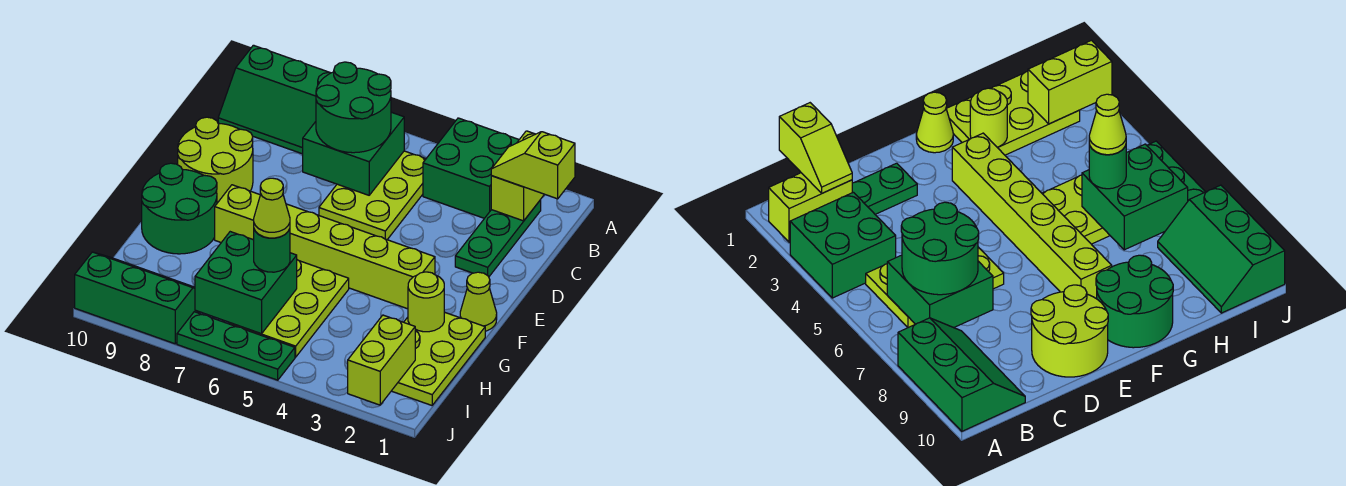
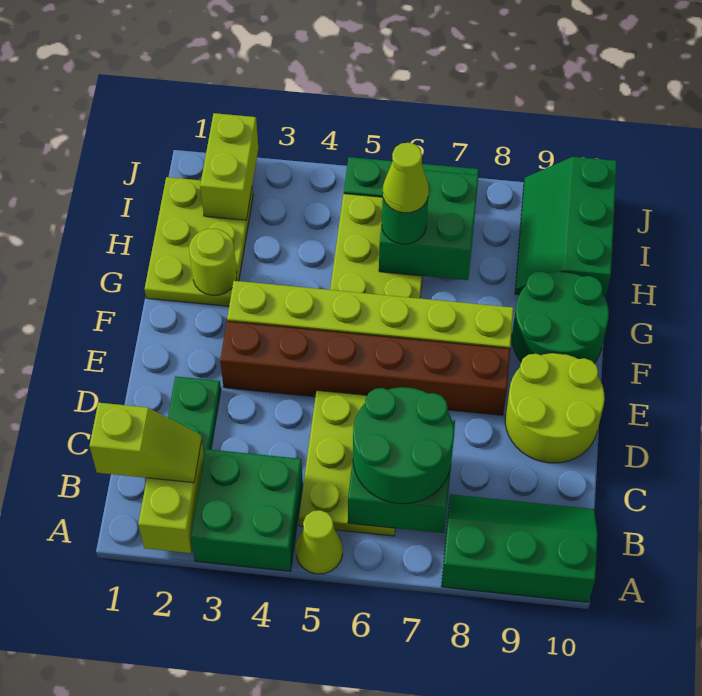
none -> brown 1x6 brick [220,321,510,415]
lime 1x1 cone [460,272,497,331] -> lime 1x1 cone moved to [296,510,343,574]
green 2x3 slope [75,252,200,344] -> green 2x3 slope turned to [515,157,617,298]

